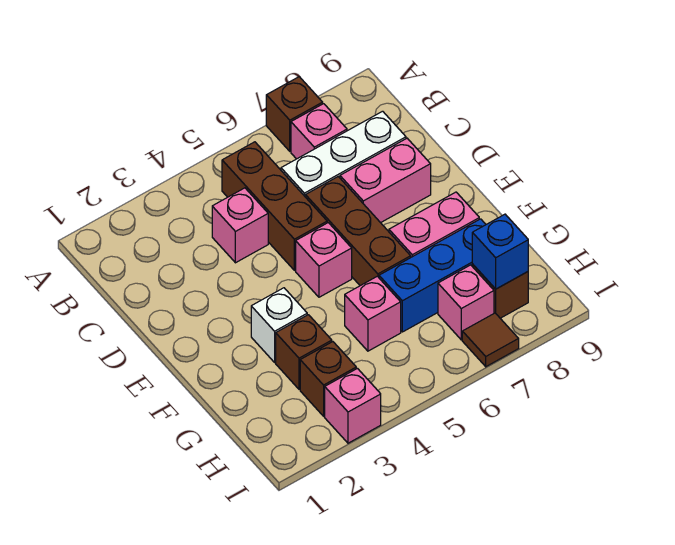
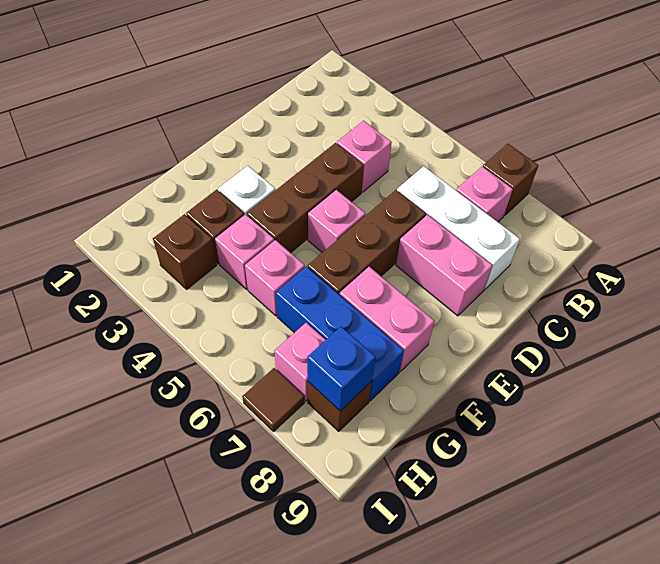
brown 1x3 brick [222,142,327,270] -> brown 1x3 brick moved to [247,143,364,253]
pink 1x1 brick [325,368,381,443] -> pink 1x1 brick moved to [215,214,274,289]

